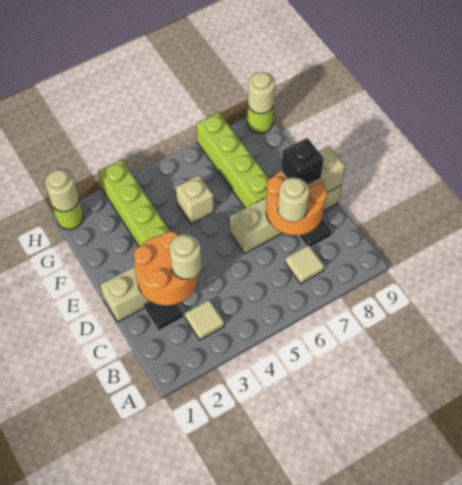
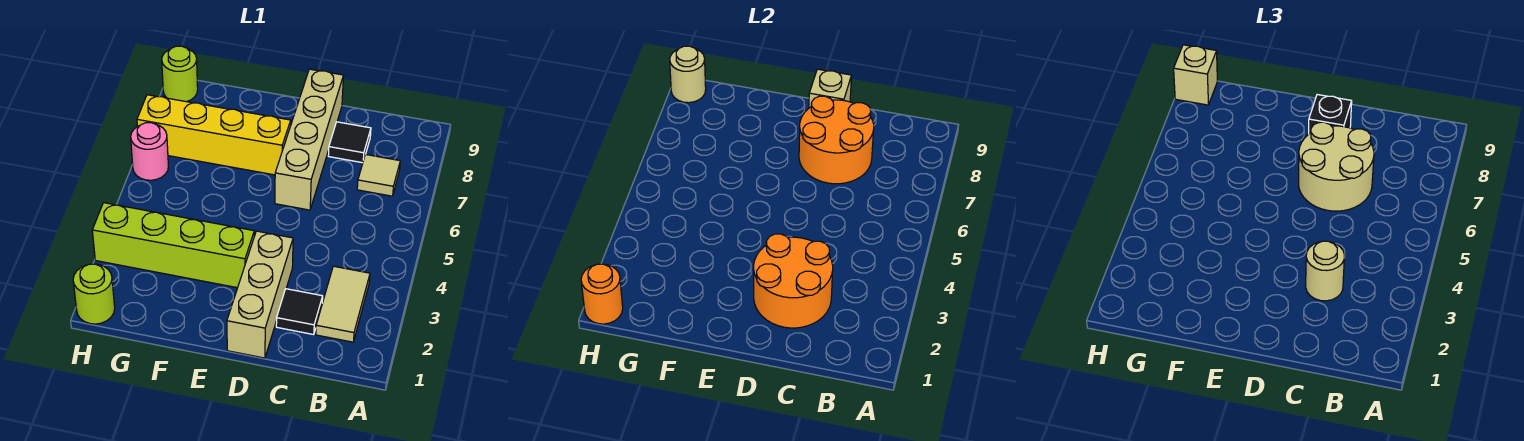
tan 1x1 tile [185,300,224,340] -> tan 1x2 tile [316,266,370,342]
tan 1x1 round brick [278,177,310,222] -> tan 2x2 round brick [1299,122,1374,211]
lime 1x4 brick [196,112,269,208] -> yellow 1x4 brick [137,95,291,175]
tan 1x1 brick [176,175,214,224] -> tan 1x1 brick moved to [1174,45,1217,105]
tan 1x1 round brick [45,169,79,212] -> orange 1x1 round brick [581,264,623,324]
none -> pink 1x1 round brick [131,123,168,180]

